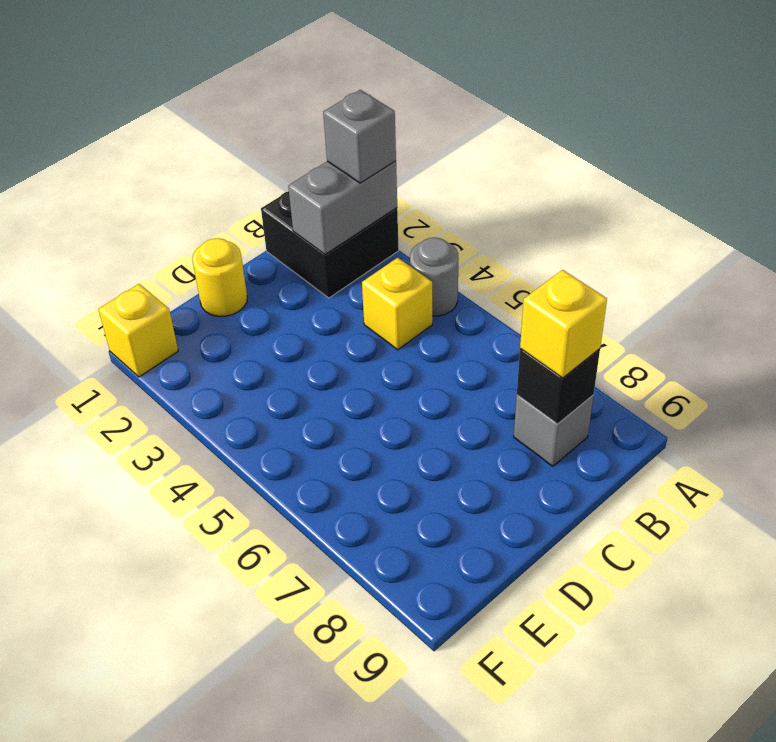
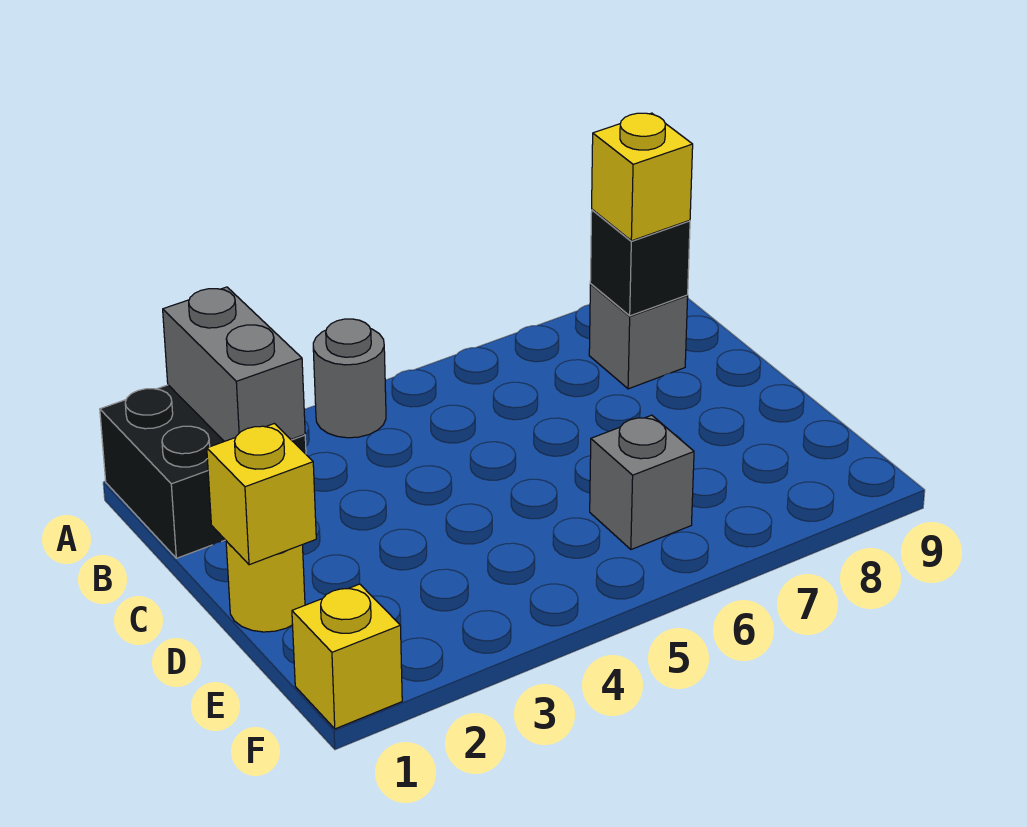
grey 1x1 brick [323,90,396,183] -> grey 1x1 brick moved to [590,415,694,549]
yellow 1x1 brick [362,258,432,350] -> yellow 1x1 brick moved to [207,424,316,565]

